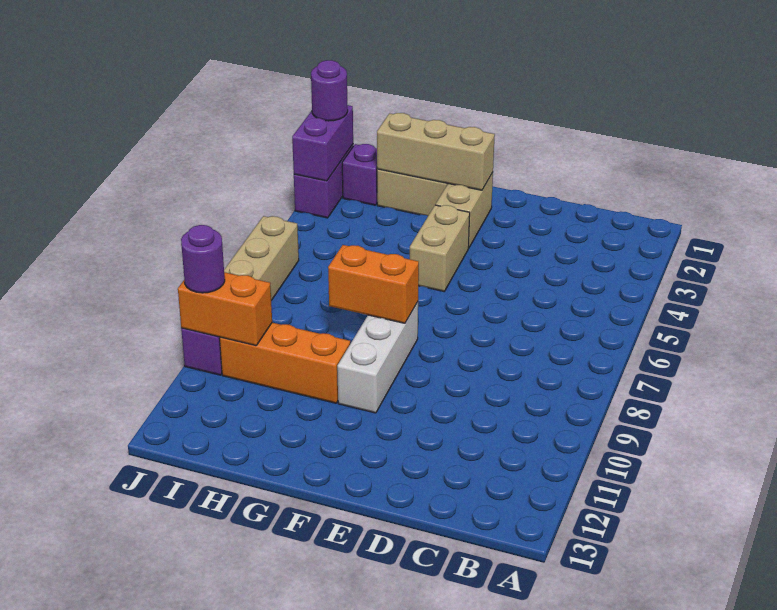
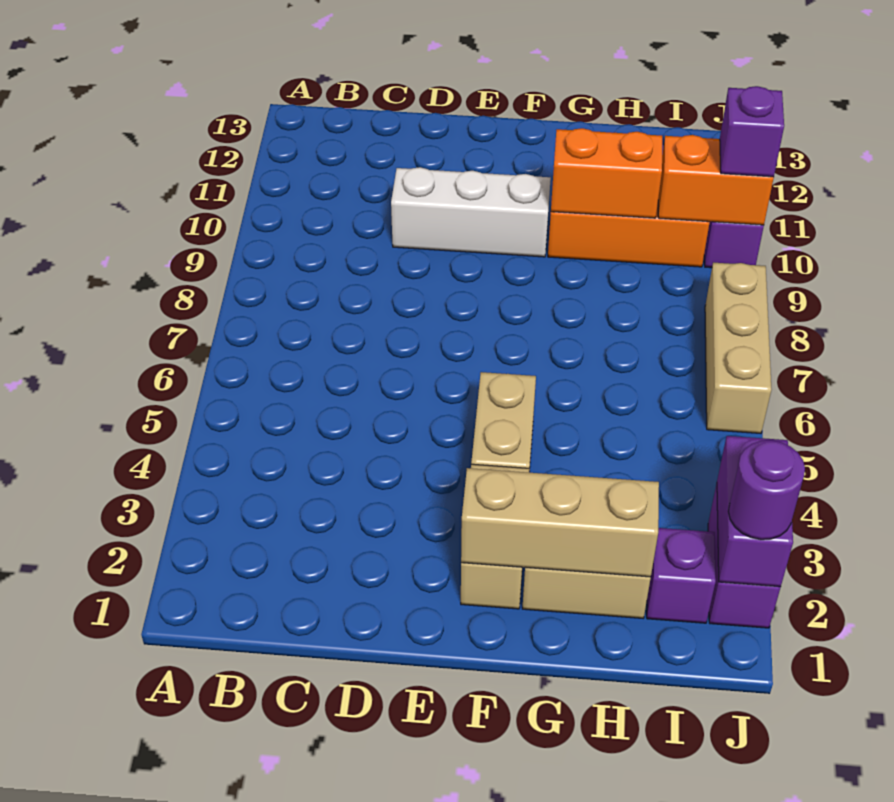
white 1x3 brick [337,302,418,413] -> white 1x3 brick turned to [391,167,551,257]
orange 1x2 brick [328,245,419,323] -> orange 1x2 brick moved to [551,128,662,218]
purple 1x1 round brick [181,225,225,293] -> purple 1x1 brick [720,86,784,177]

